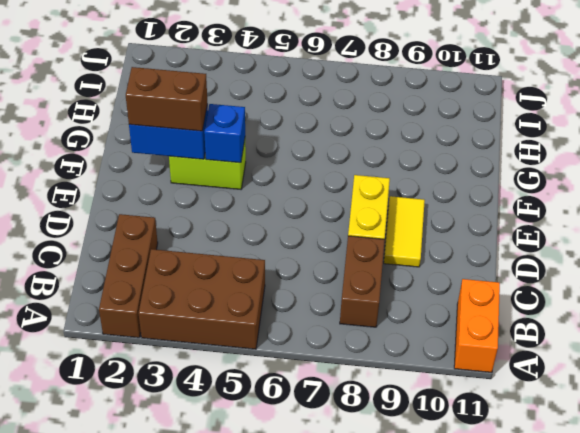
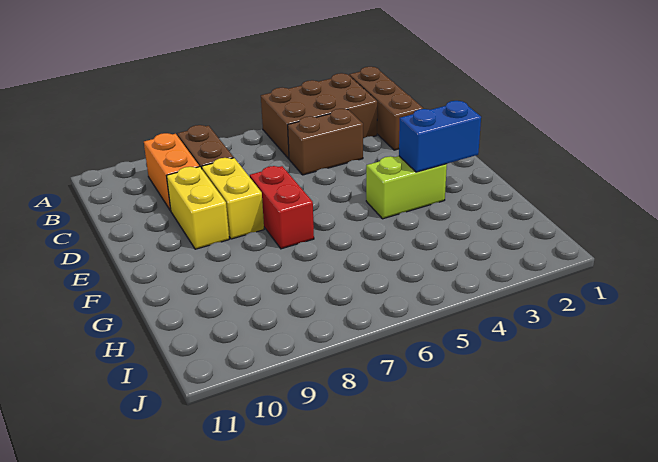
orange 1x2 brick [454,279,500,372] -> orange 1x2 brick moved to [144,133,199,211]
yellow 1x2 tile [384,196,425,267] -> yellow 1x2 brick [167,167,229,249]
none -> red 1x2 brick [250,166,314,249]
brown 1x2 brick [126,67,207,131] -> brown 1x2 brick moved to [288,109,363,175]
blue 1x1 brick [204,104,245,163] -> none

